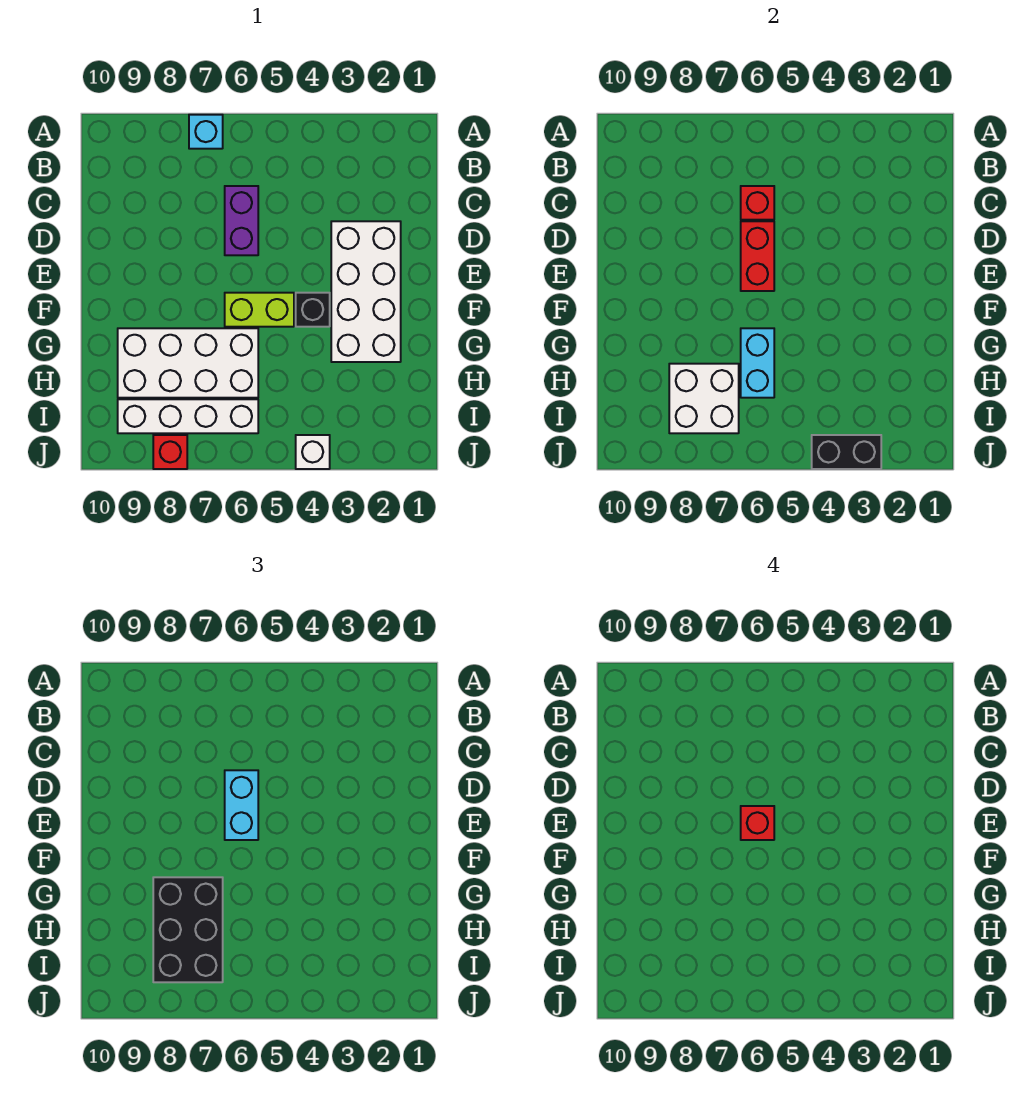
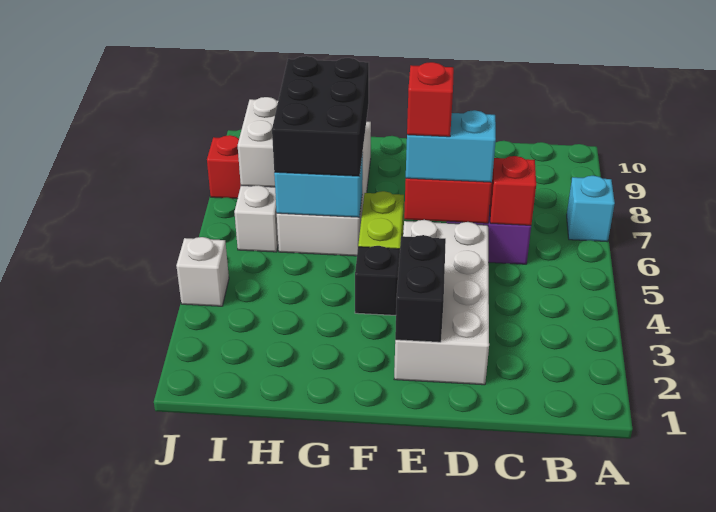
white 2x4 brick [331,221,401,362] -> white 2x4 brick turned to [394,220,489,385]
black 2x3 brick [153,877,223,982] -> black 2x3 brick turned to [272,56,369,176]
black 1x2 brick [812,435,881,469] -> black 1x2 brick moved to [395,235,446,342]

